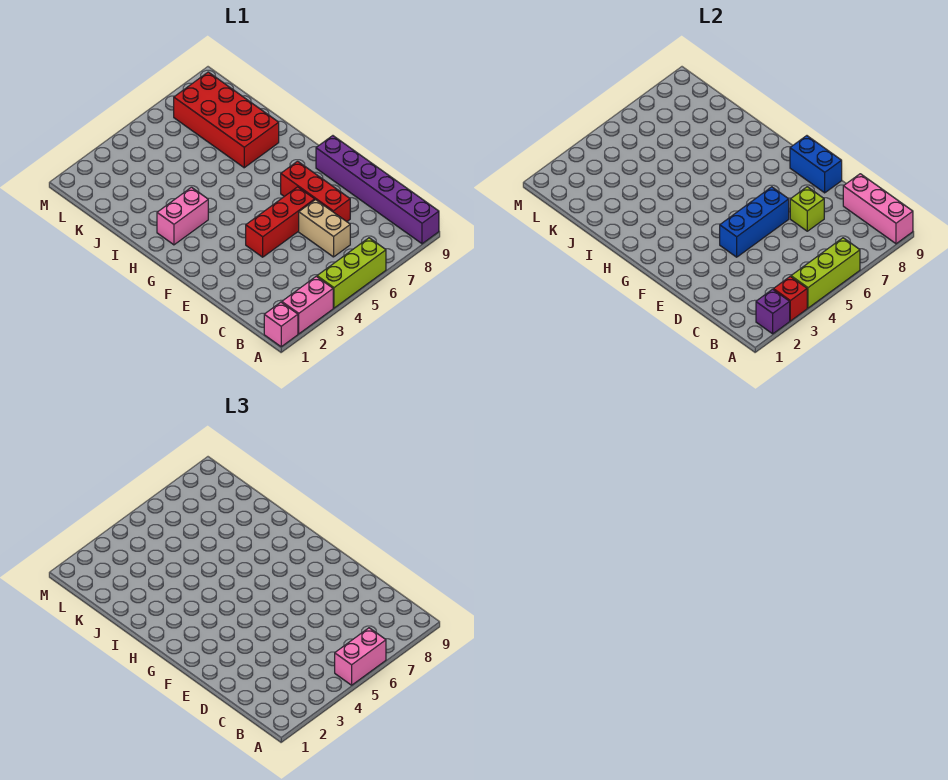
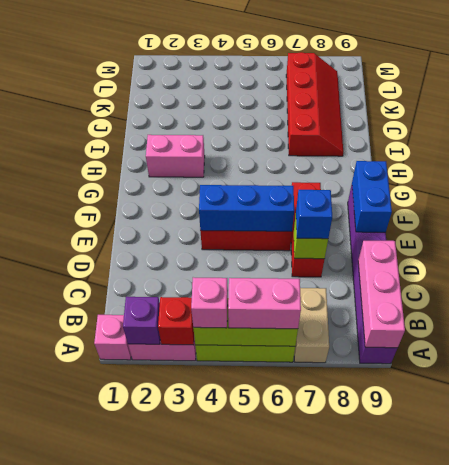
none -> pink 1x1 brick [191,277,228,328]
tan 1x2 brick [299,200,350,257] -> tan 1x2 brick moved to [294,288,329,363]
none -> blue 1x1 brick [296,190,332,239]
red 2x4 brick [174,72,279,168] -> red 2x4 slope [286,52,343,156]

